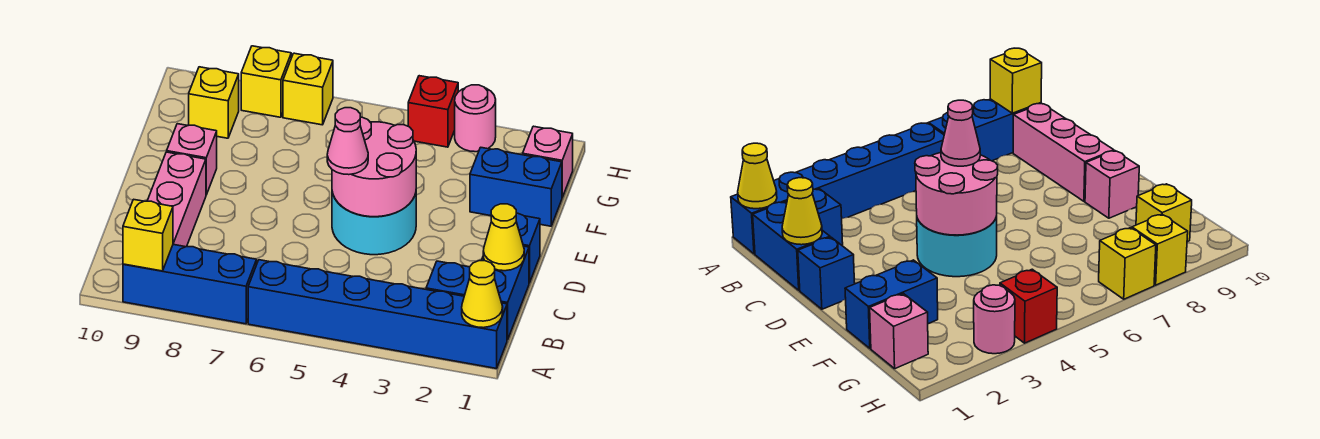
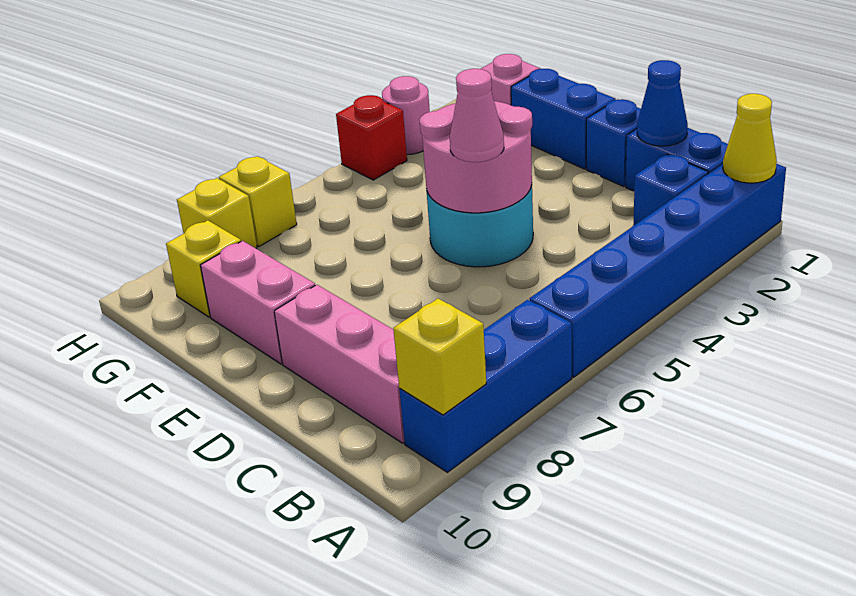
yellow 1x1 cone [483,204,524,271] -> blue 1x1 cone [637,60,688,146]
pink 1x1 brick [167,124,217,195] -> pink 1x2 brick [200,241,315,364]
blue 1x2 brick [470,147,562,226] -> blue 1x2 brick turned to [511,69,616,169]

